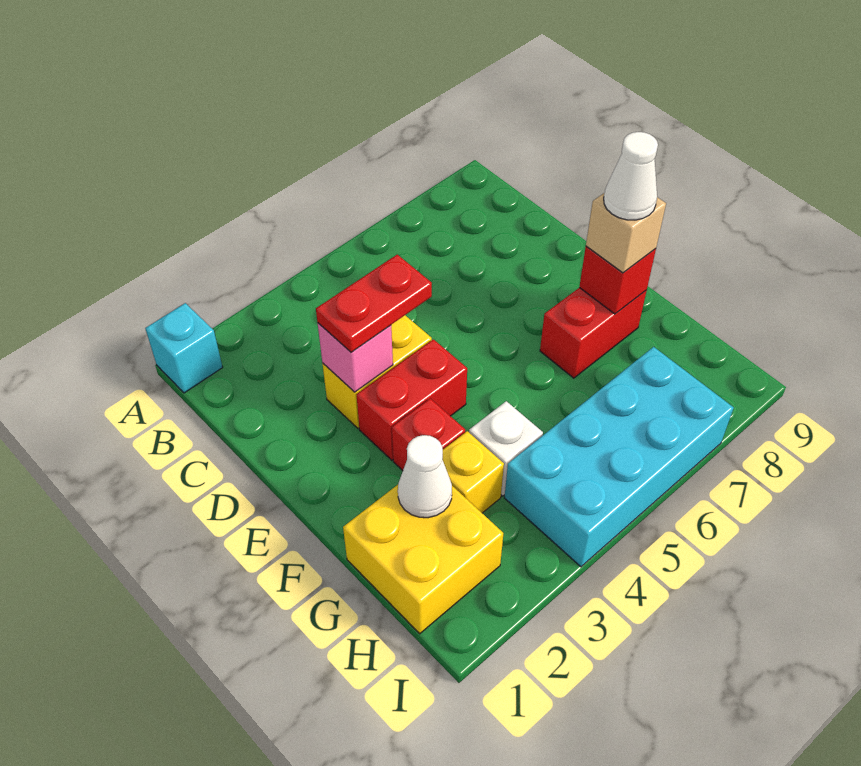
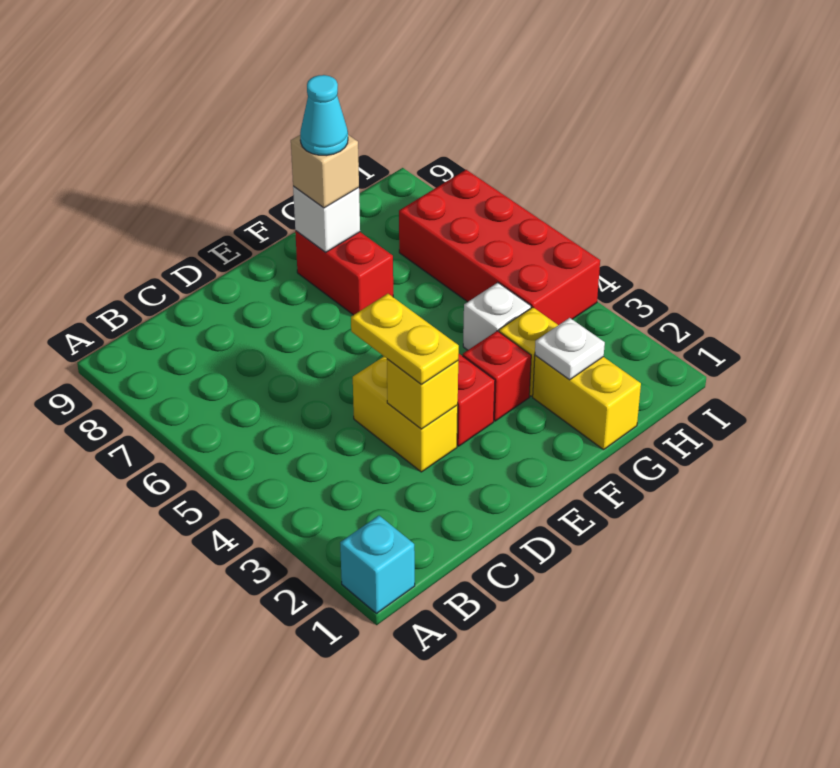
pink 1x1 brick [318,323,393,392] -> yellow 1x1 brick [387,359,458,429]
red 1x2 plate [316,255,432,352] -> yellow 1x2 plate [351,294,459,384]
red 1x1 brick [579,246,656,314] -> white 1x1 brick [293,186,360,252]
white 1x1 cone [604,132,658,220] -> cyan 1x1 cone [300,75,348,156]
yellow 2x2 brick [343,485,503,634] -> yellow 1x2 brick [533,355,641,450]
white 1x1 cone [398,435,452,518] -> white 1x1 plate [535,318,605,380]
cyan 2x4 brick [504,347,734,567] -> red 2x4 brick [399,170,600,325]

